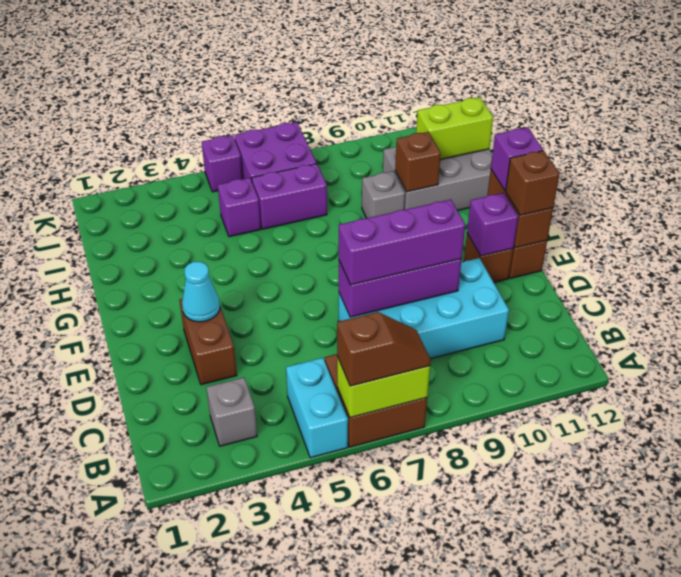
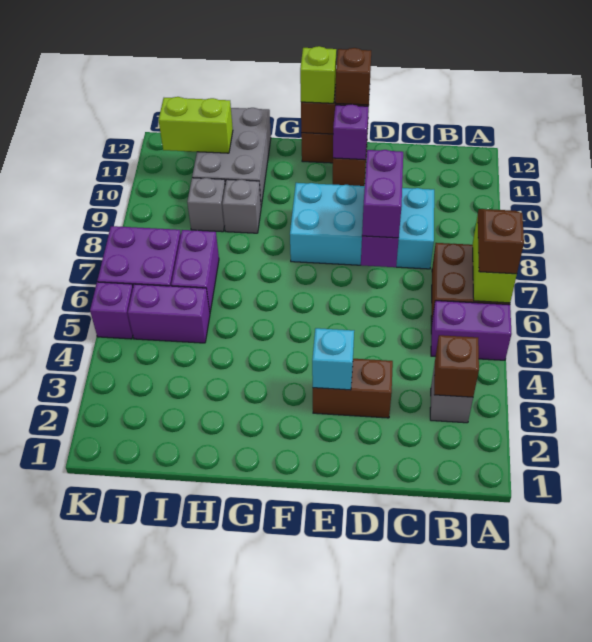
cyan 1x2 brick [286,358,348,458] -> purple 1x2 brick [431,301,512,360]
cyan 2x4 brick [339,258,509,359] -> cyan 2x4 brick turned to [290,183,434,269]
purple 1x3 brick [339,200,465,285] -> purple 1x2 brick [362,150,403,238]
cyan 1x1 cone [182,262,220,322] -> cyan 1x1 brick [312,328,354,390]
purple 1x1 brick [491,127,543,191] -> lime 1x1 brick [300,46,336,103]
brown 1x1 brick [395,132,441,192] -> brown 1x1 brick moved to [434,335,479,397]
purple 1x1 brick [218,178,261,237] -> purple 1x2 brick [128,284,210,343]
none -> grey 1x1 brick [187,178,225,232]
lime 1x2 brick [416,97,493,160] -> lime 1x2 brick turned to [158,97,233,153]

